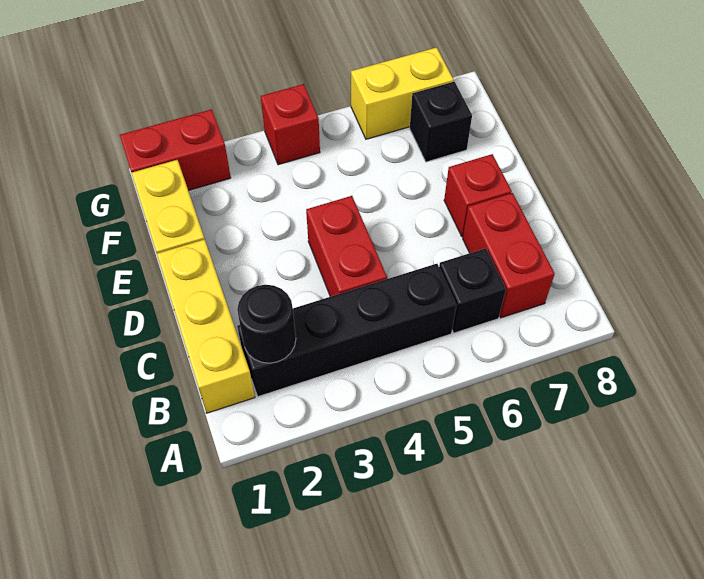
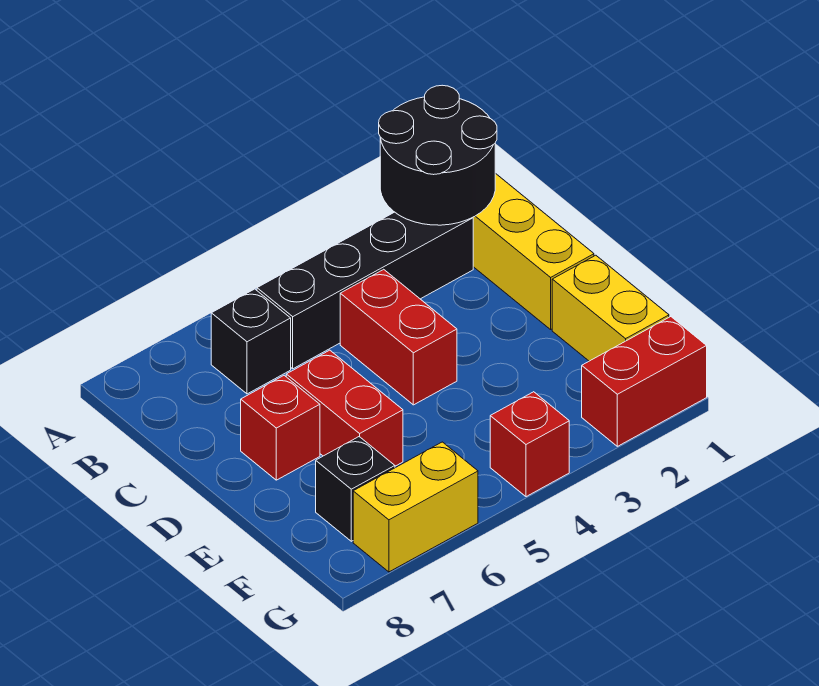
black 1x1 round brick [237,285,296,363] -> black 2x2 round brick [379,85,497,225]
red 1x2 brick [463,193,555,318] -> red 1x2 brick moved to [286,350,403,466]

